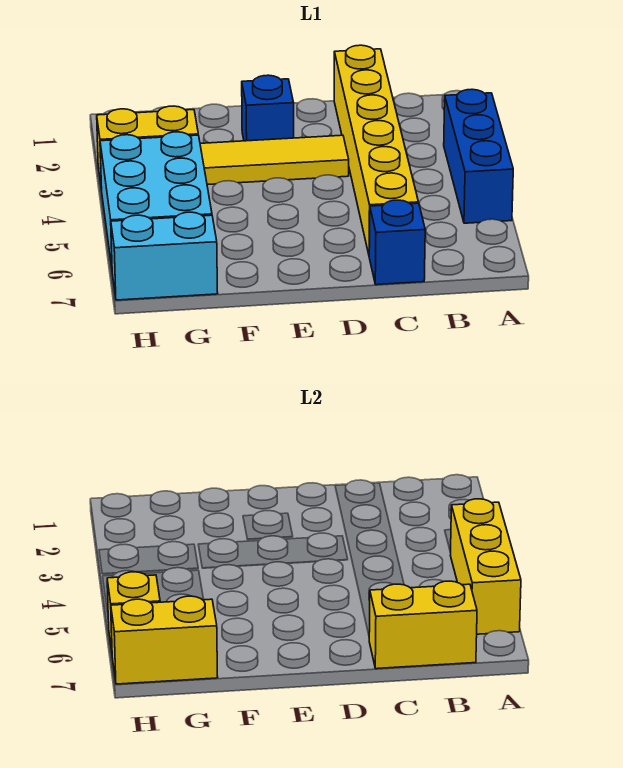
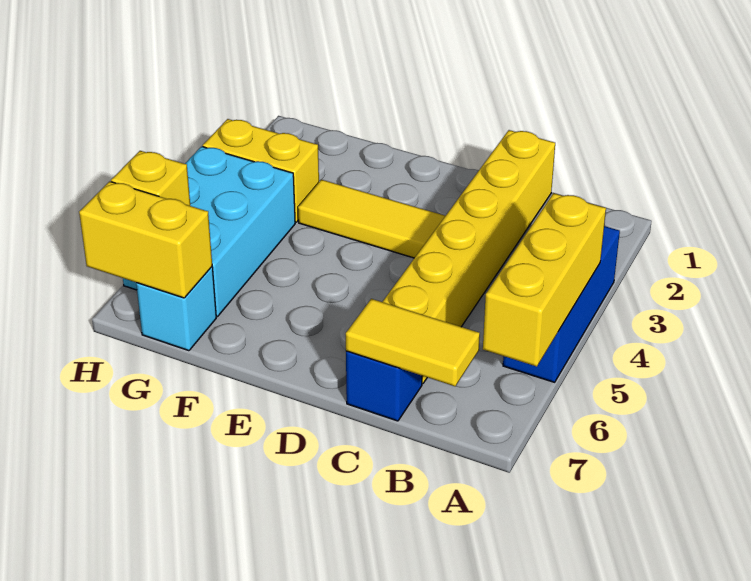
yellow 1x2 brick [369,581,477,669] -> yellow 1x2 tile [346,299,480,386]
blue 1x1 brick [242,75,294,141] -> none
cyan 1x2 brick [111,212,218,300] -> cyan 1x1 brick [136,267,216,351]

